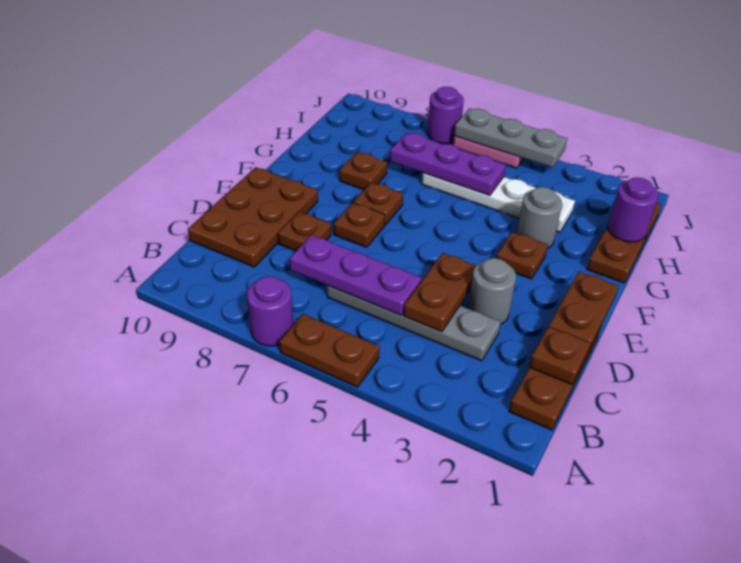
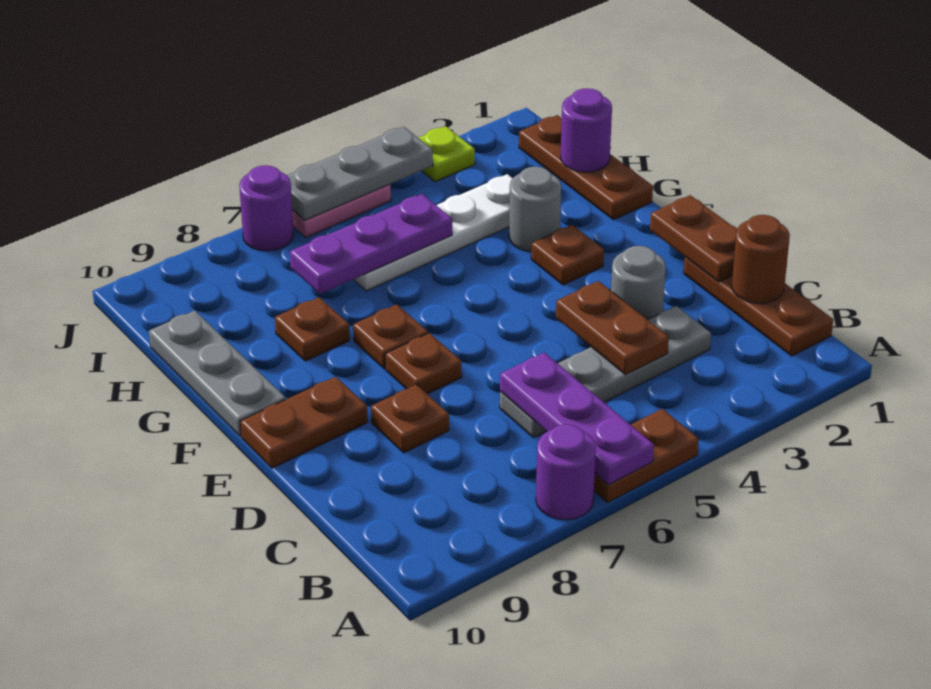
brown 1x1 plate [530,326,590,384] -> brown 1x1 round brick [732,215,790,303]
purple 1x3 plate [290,235,422,315] -> purple 1x3 plate turned to [500,353,654,485]
brown 2x3 plate [188,167,318,267] -> brown 1x2 plate [240,377,368,468]
none -> grey 1x3 plate [149,311,286,436]
none -> lime 1x1 plate [419,126,475,182]

